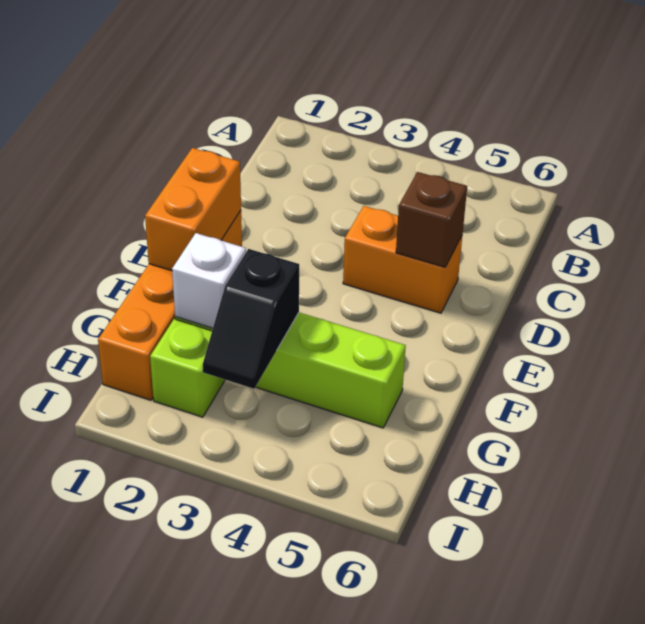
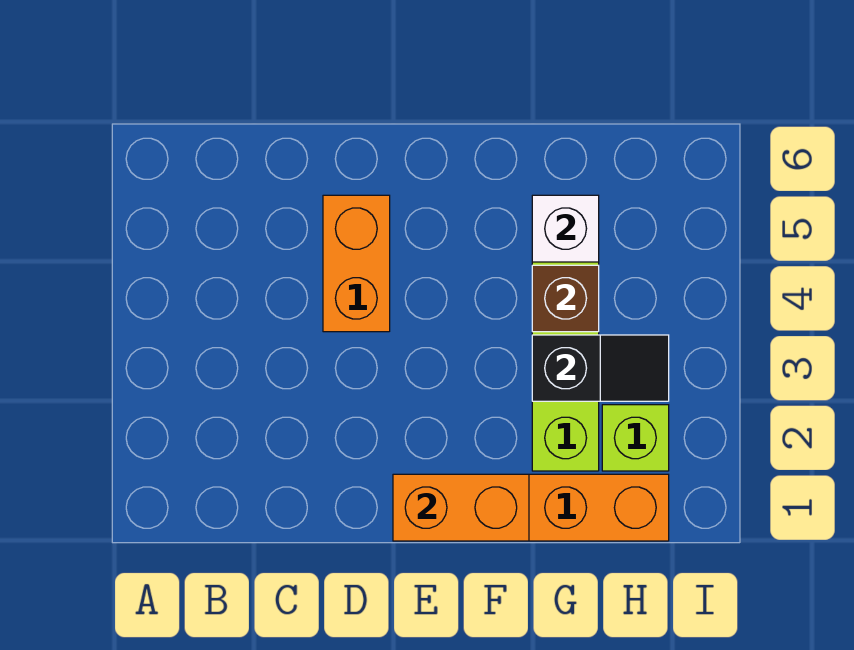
brown 1x1 brick [396,172,467,267] -> brown 1x1 brick moved to [532,265,599,332]
white 1x1 brick [172,233,246,328] -> white 1x1 brick moved to [532,195,599,262]

